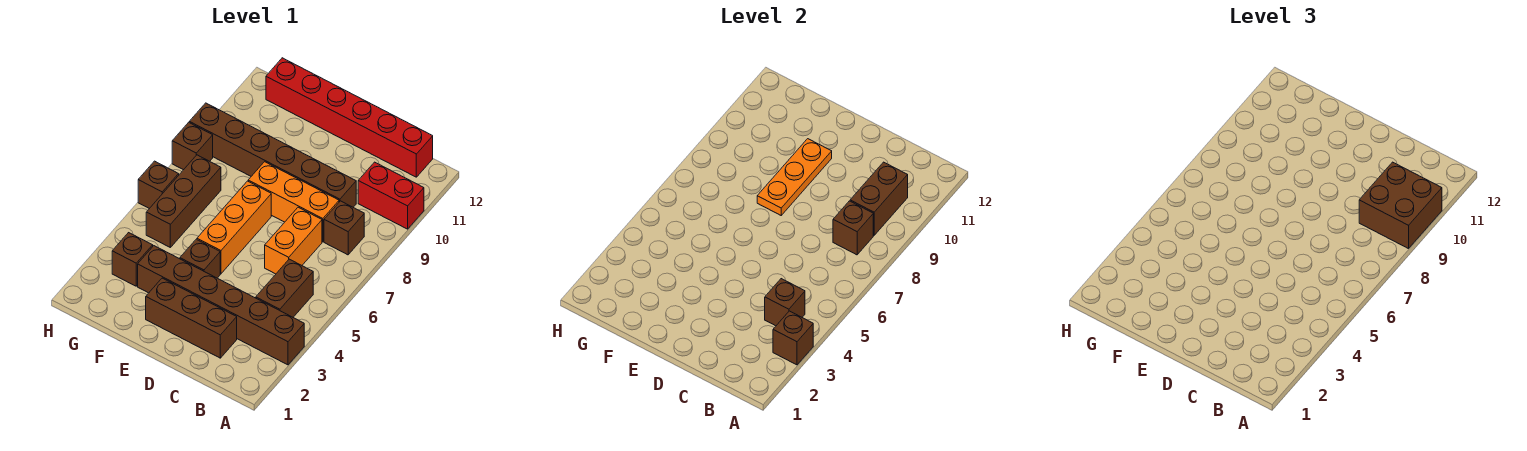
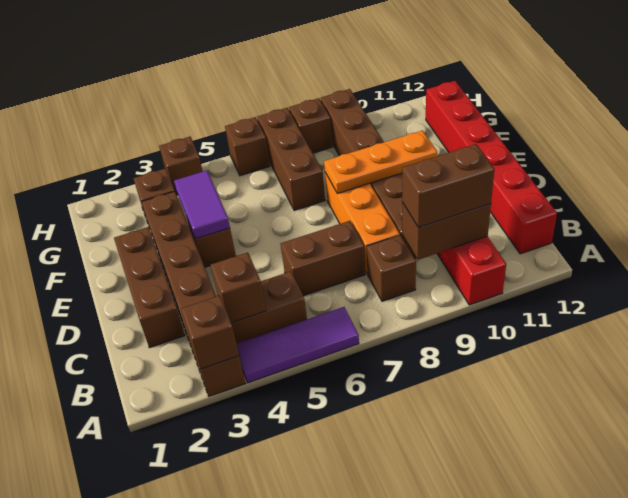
none -> purple 1x3 tile [237,307,359,383]
brown 2x2 brick [1359,162,1442,249] -> brown 1x2 brick [402,144,495,228]
brown 1x1 brick [833,201,873,255] -> brown 1x1 brick moved to [159,137,203,195]
orange 1x2 brick [265,207,322,274] -> brown 1x2 brick [280,221,365,296]
none -> purple 1x2 tile [174,171,230,239]
orange 1x3 brick [197,181,271,274] -> none
brown 1x3 brick [146,155,221,247] -> brown 1x3 brick turned to [257,108,325,211]

